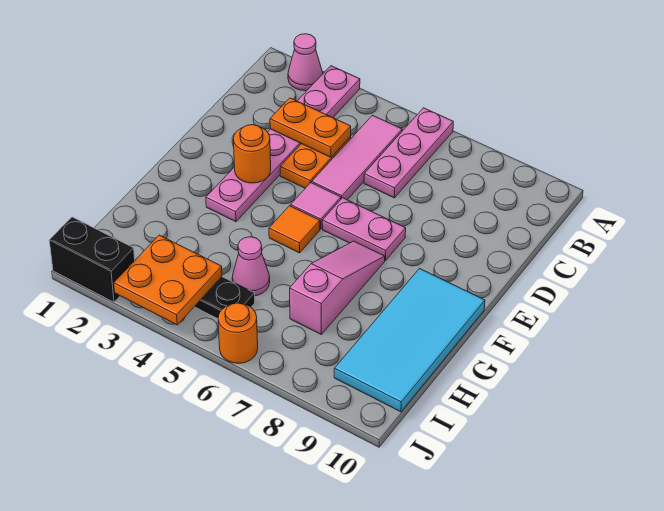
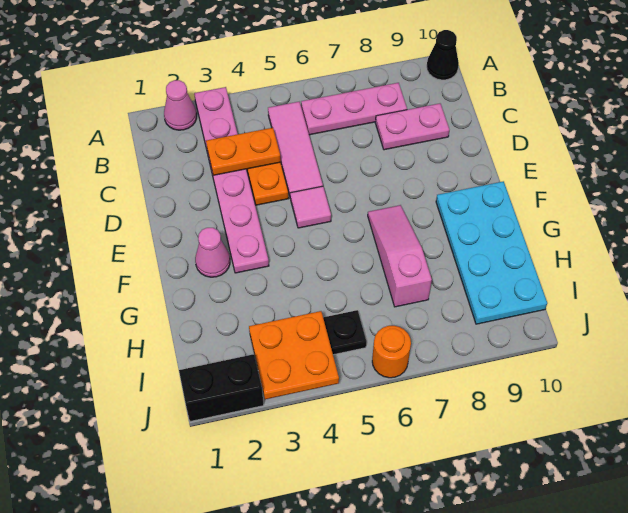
pink 1x3 plate [364,108,453,198] -> pink 1x3 plate turned to [301,83,407,135]
none -> black 1x1 cone [427,30,459,80]
orange 1x1 round brick [233,125,271,183] -> none
pink 1x2 plate [322,198,406,260] -> pink 1x2 plate moved to [375,104,449,150]
orange 1x1 tile [269,206,320,253] -> none
cyan 2x4 tile [334,269,485,412] -> cyan 2x4 plate [436,181,547,324]
pink 1x1 cone [232,237,270,296] -> pink 1x1 cone moved to [195,228,230,277]

